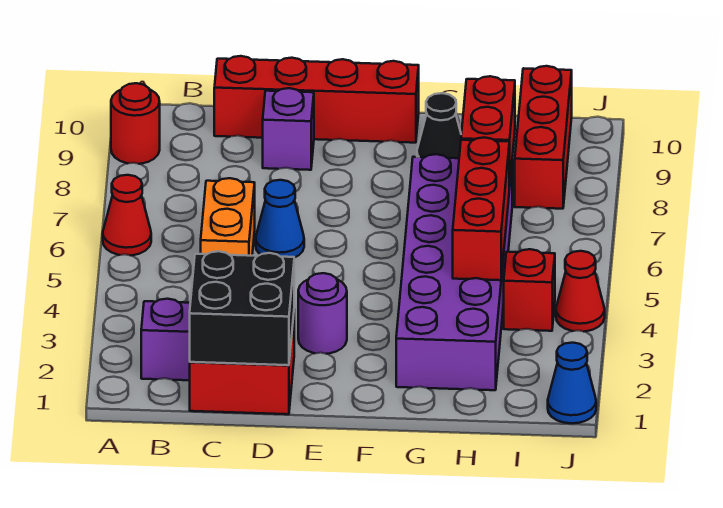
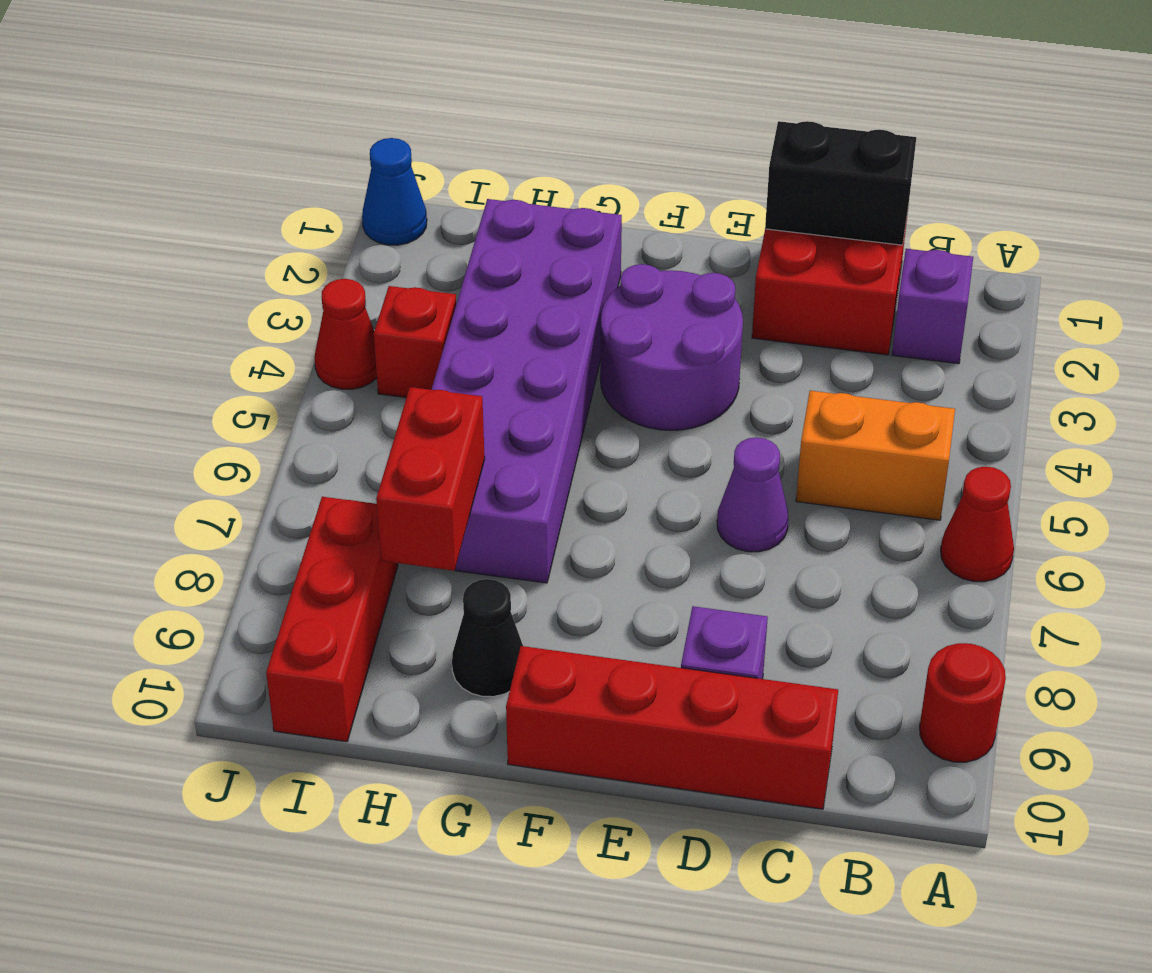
black 2x2 brick [190,251,294,365] -> black 1x2 brick [765,121,916,245]
orange 1x2 brick [201,178,255,256] -> orange 1x2 brick turned to [796,391,955,520]
blue 1x1 cone [256,180,304,258] -> purple 1x1 cone [717,437,788,552]
purple 1x1 round brick [298,273,347,354] -> purple 2x2 round brick [600,264,743,431]
red 1x3 brick [453,137,509,280] -> none

